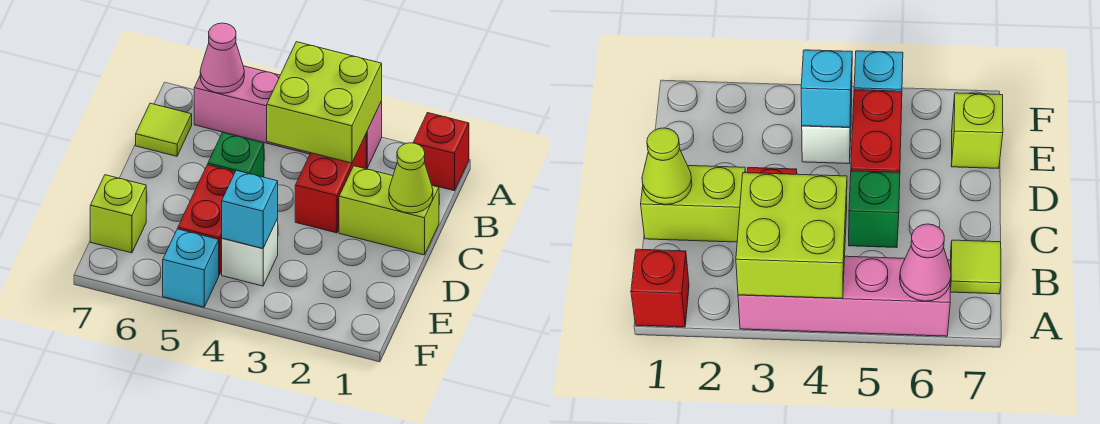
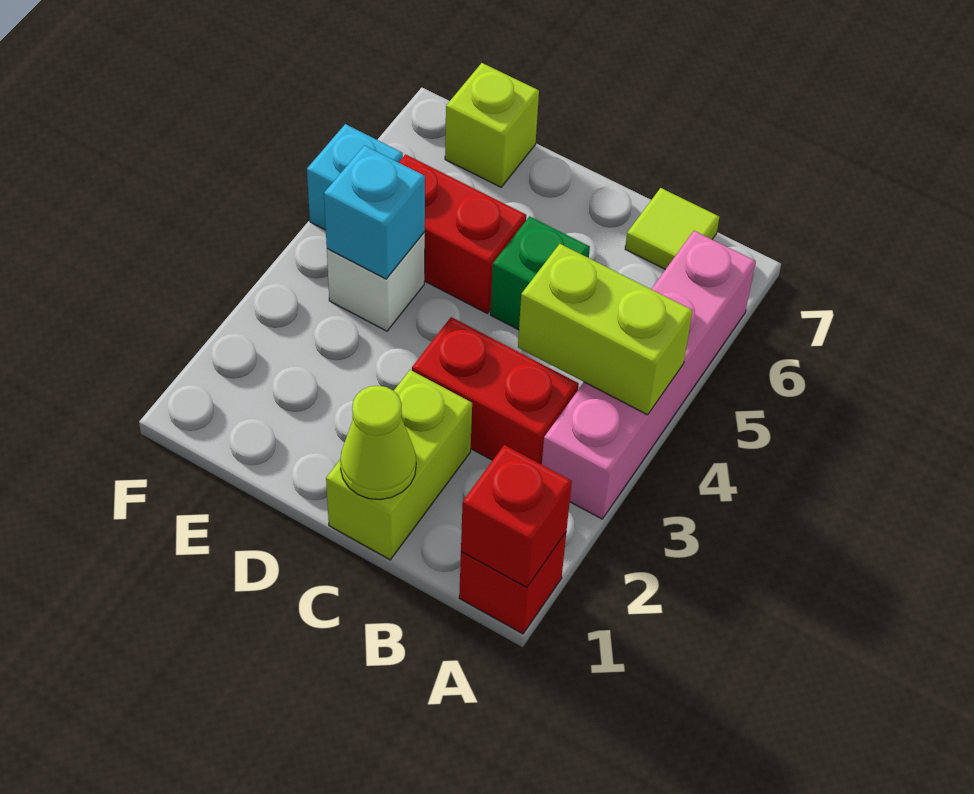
none -> red 1x1 brick [461,445,572,588]
lime 2x2 brick [267,42,382,163] -> lime 1x2 brick [518,244,692,415]
pink 1x1 cone [200,23,244,93] -> none

